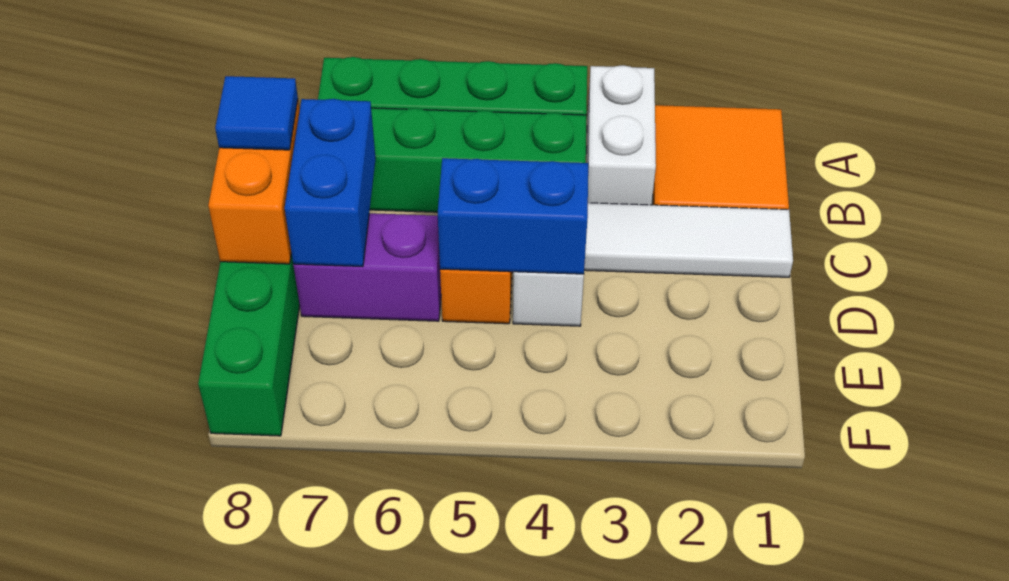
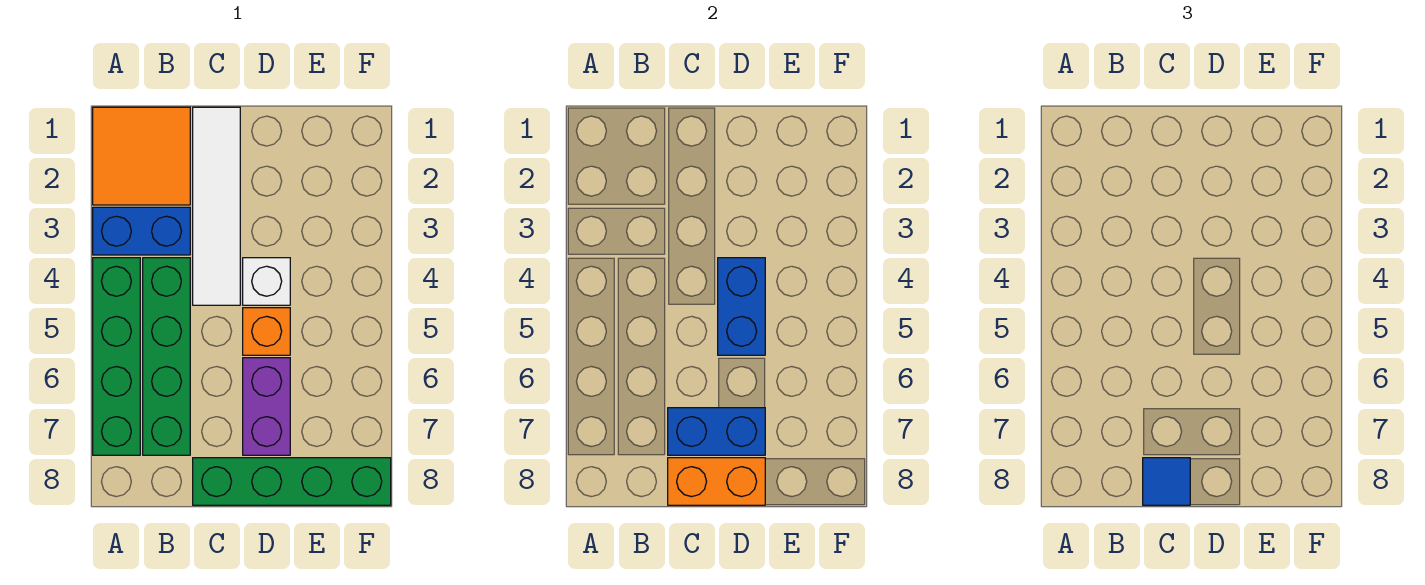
white 1x2 brick [587,65,656,205] -> blue 1x2 brick [93,207,190,255]

